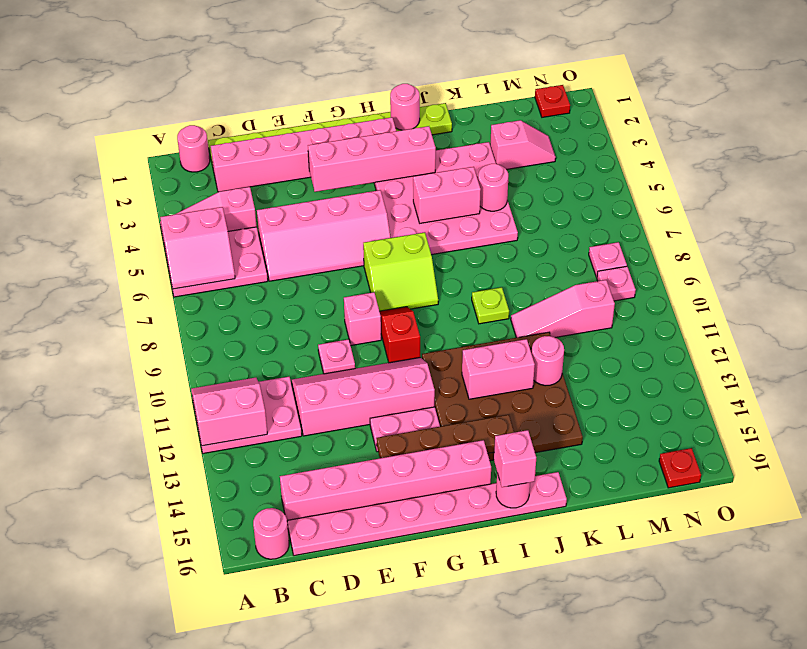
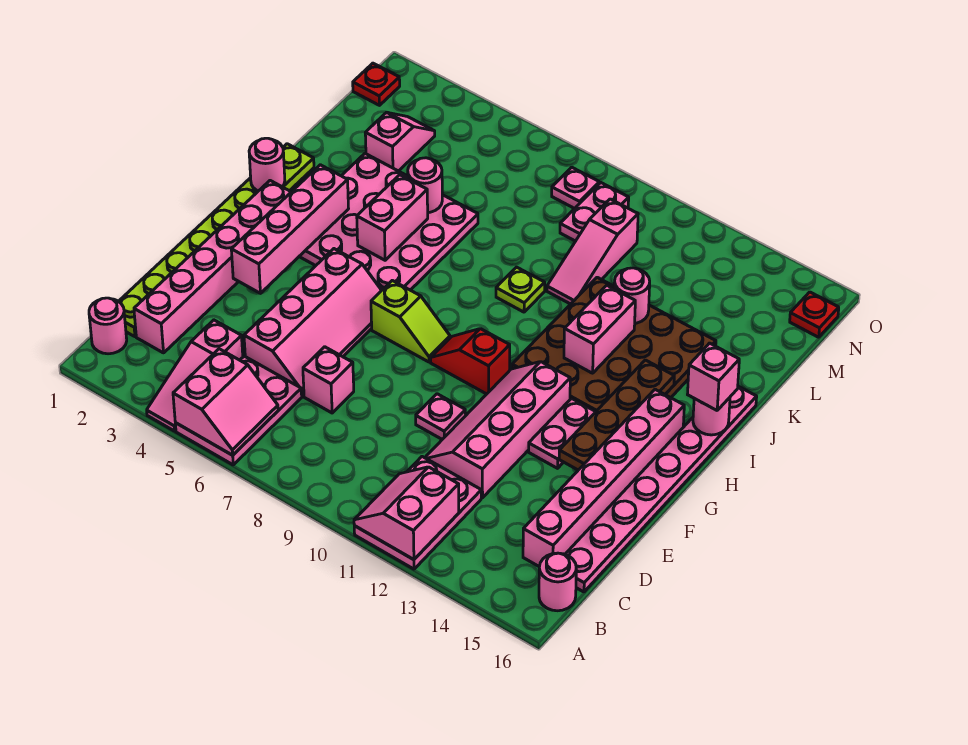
pink 1x1 brick [344,292,381,345] -> pink 1x1 brick moved to [303,347,354,413]
lime 2x2 slope [363,233,438,311] -> lime 1x2 slope [371,280,450,362]
pink 1x1 plate [597,266,636,301] -> pink 1x2 plate [560,183,629,241]

